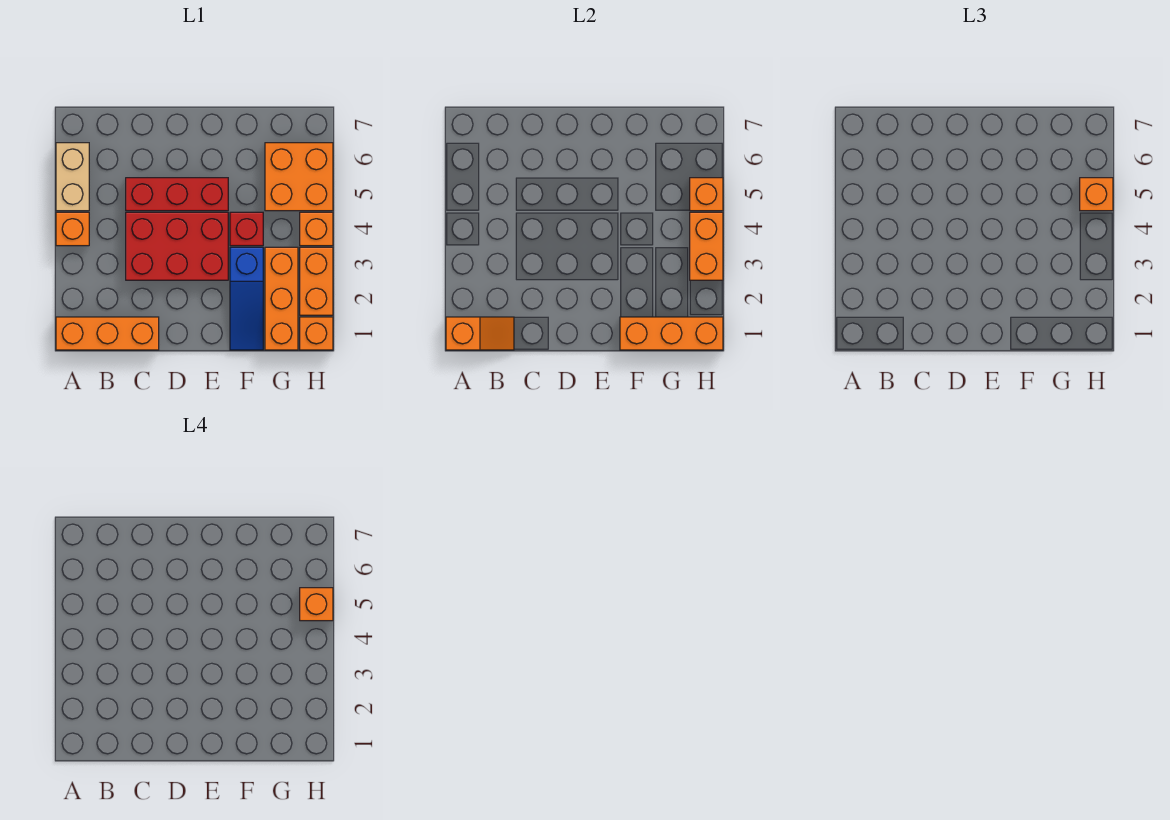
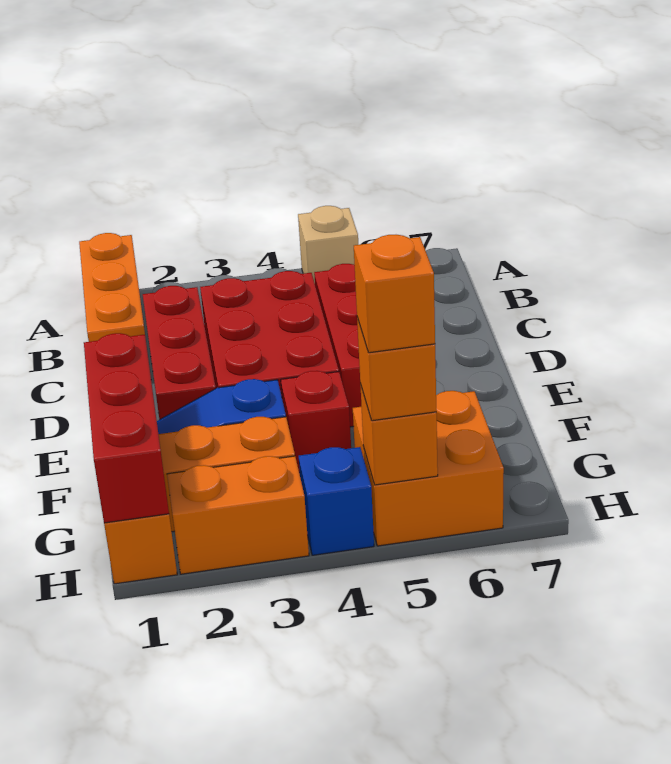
orange 1x2 slope [446,317,514,350] -> none
orange 1x1 brick [56,212,89,246] -> none
tan 1x2 brick [56,143,89,211] -> tan 1x1 brick [298,206,358,283]
none -> red 1x3 brick [143,286,216,420]
orange 1x3 brick [620,317,723,350] -> red 1x3 brick [84,333,169,523]
orange 1x2 brick [690,212,723,280] -> none
orange 1x1 brick [300,212,333,246] -> blue 1x1 brick [299,447,374,555]

